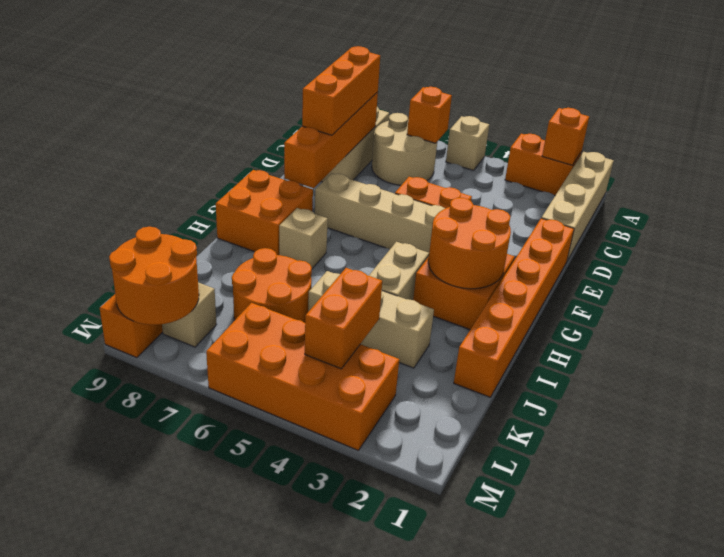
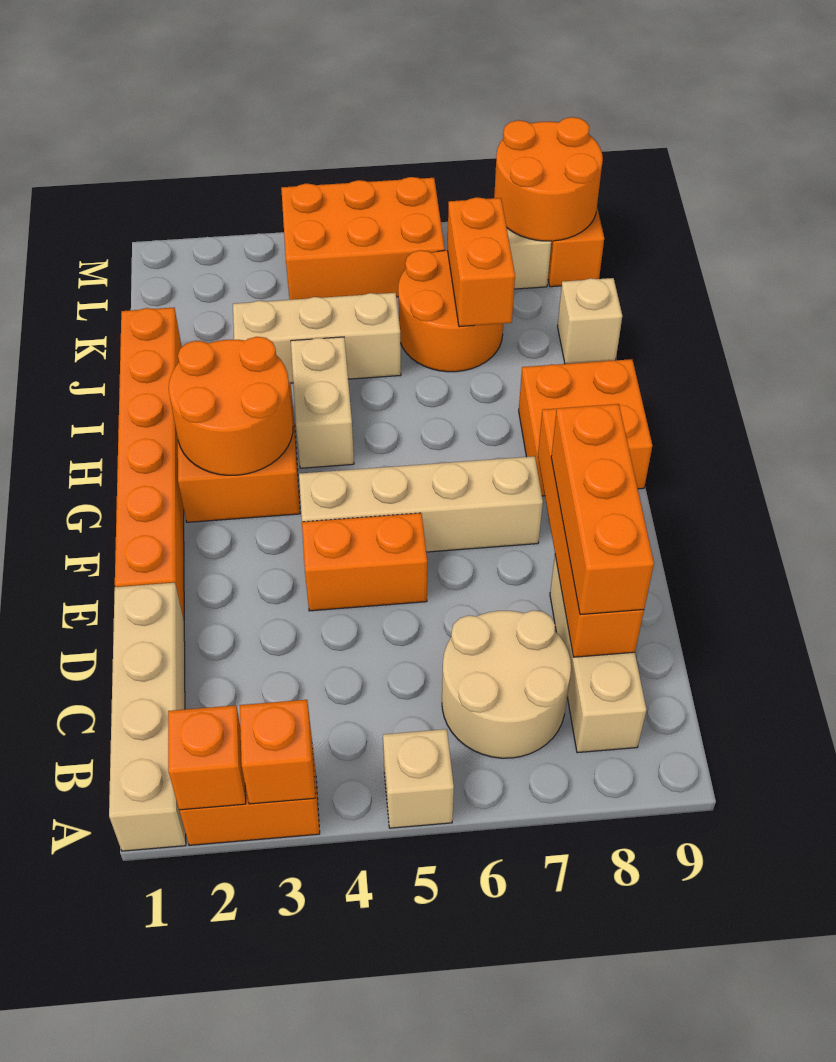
orange 1x1 brick [407,87,452,143] -> orange 1x1 brick moved to [240,700,315,804]
tan 1x1 brick [279,208,328,269] -> tan 1x1 brick moved to [557,278,622,364]
orange 1x2 brick [305,268,382,369] -> orange 1x2 brick moved to [448,197,515,327]
orange 2x4 brick [206,303,399,451] -> orange 2x3 brick [281,177,445,300]

